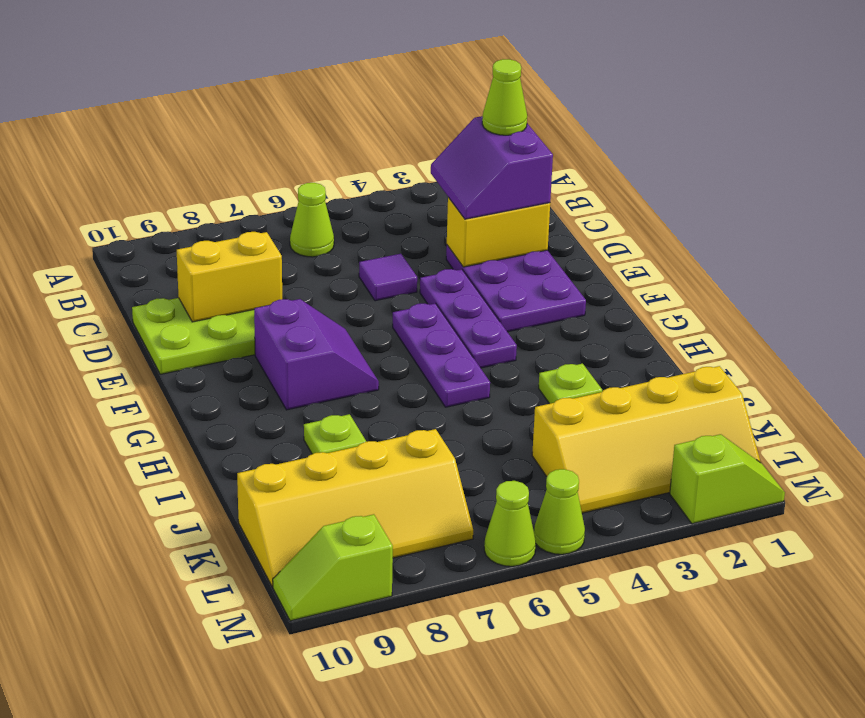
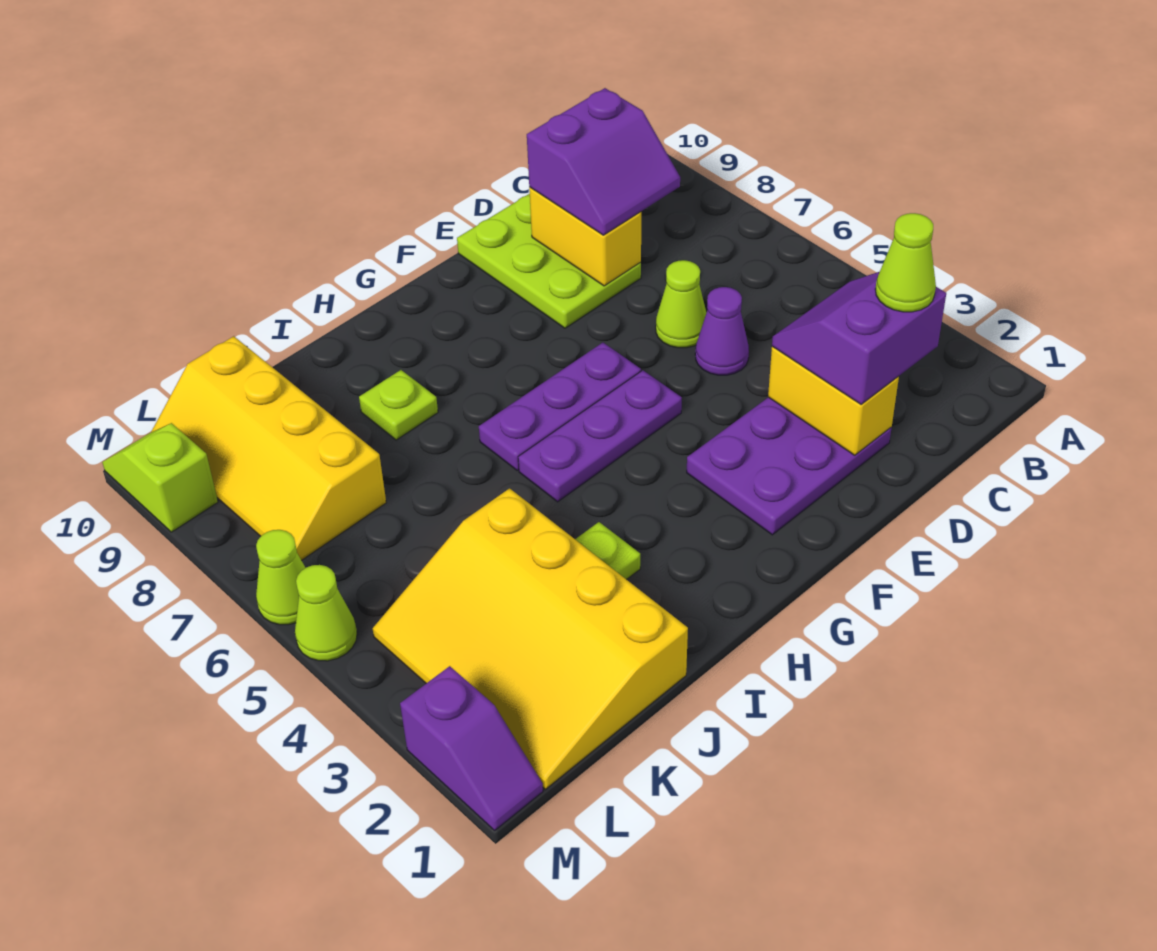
lime 1x1 cone [290,183,334,257] -> lime 1x1 cone moved to [656,260,706,348]
purple 1x1 tile [359,254,417,301] -> purple 1x1 cone [695,287,749,375]
purple 1x3 plate [420,269,517,368] -> purple 1x3 plate moved to [479,343,641,470]
purple 2x2 slope [254,299,379,410] -> purple 2x2 slope moved to [527,88,680,235]
yellow 2x4 slope [532,366,760,513] -> yellow 3x4 slope [373,488,688,789]
lime 1x2 slope [670,434,785,524] -> purple 1x2 slope [400,666,543,830]

